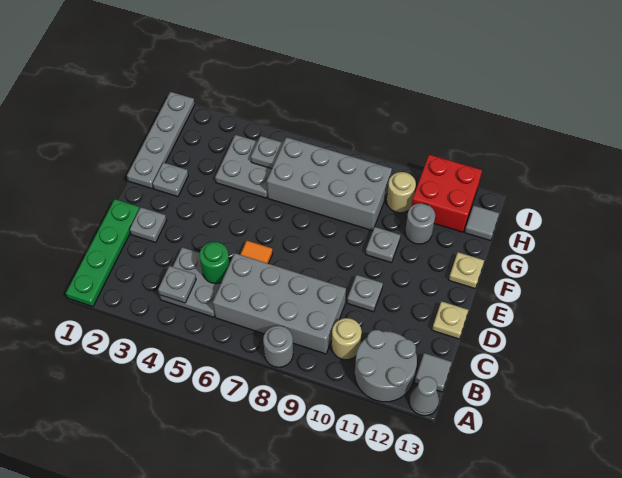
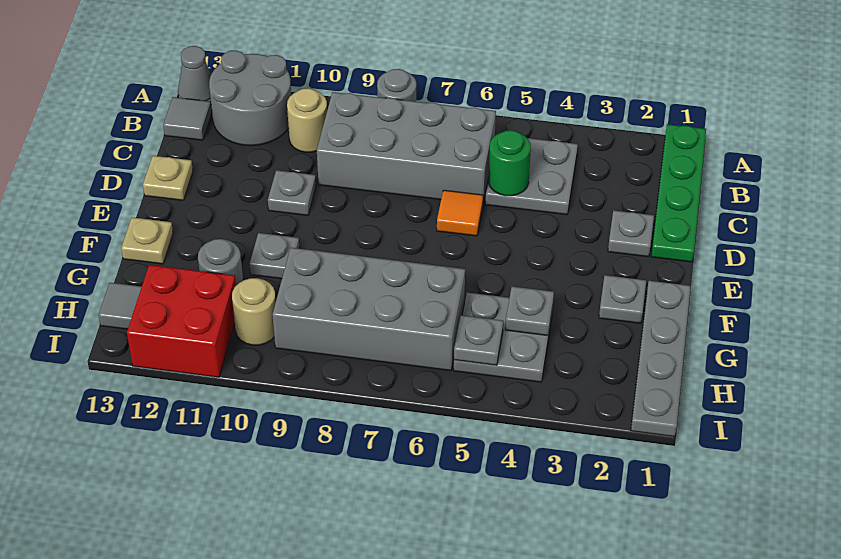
grey 1x1 plate [158,266,196,303] -> grey 1x1 plate moved to [505,287,554,336]

